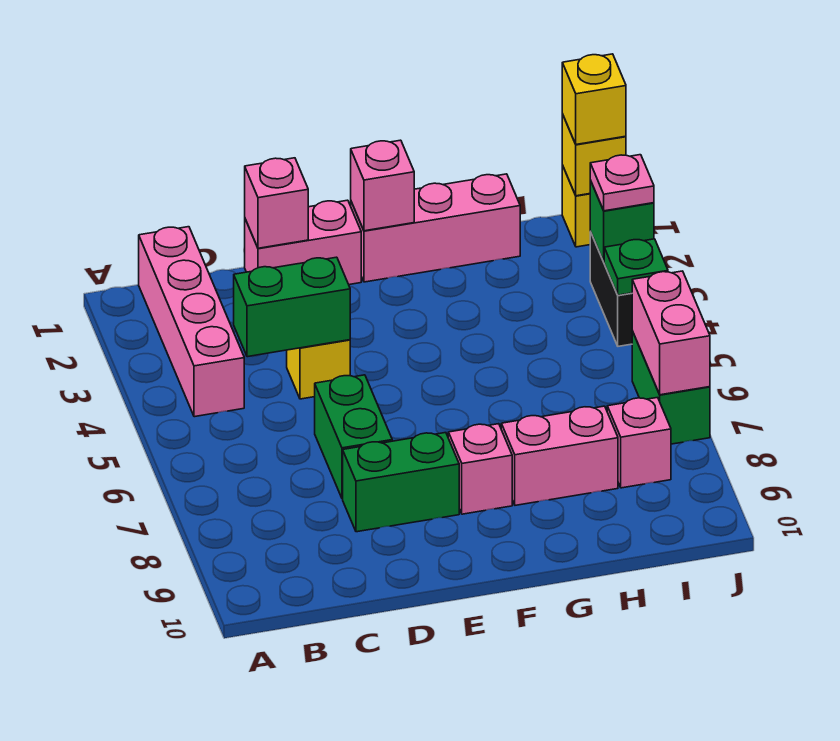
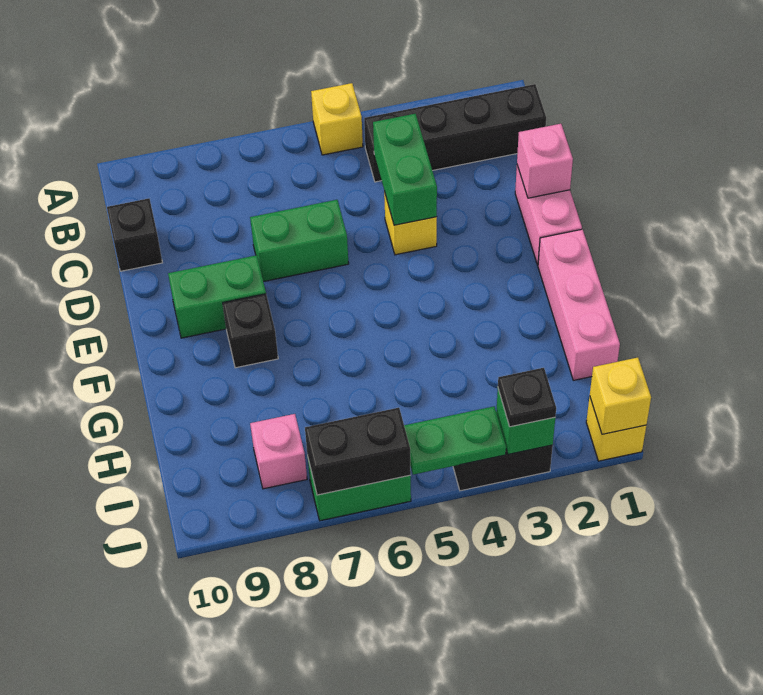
pink 1x4 brick [139,227,244,417] -> black 1x4 brick [364,84,546,182]
none -> black 1x1 brick [107,198,163,271]
green 1x2 brick [343,433,459,532] -> green 1x2 brick turned to [168,255,266,338]
pink 1x1 brick [351,140,414,231] -> none
pink 1x1 brick [448,424,512,514] -> black 1x1 brick [223,294,278,368]
pink 1x2 brick [501,406,618,505] -> none
yellow 1x1 brick [562,54,626,144] -> yellow 1x1 brick moved to [311,83,363,155]
pink 1x1 plate [590,155,654,211] -> black 1x1 plate [498,368,556,427]
green 1x1 plate [604,239,668,295] -> green 1x2 plate [404,406,506,475]
pink 1x2 brick [632,271,710,395] -> black 1x2 brick [305,408,411,495]

